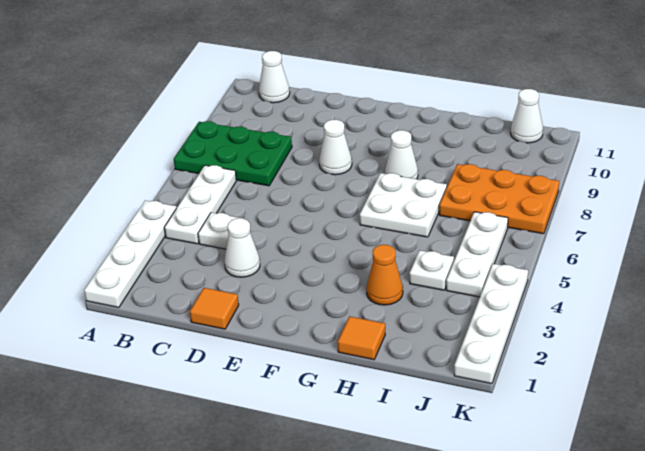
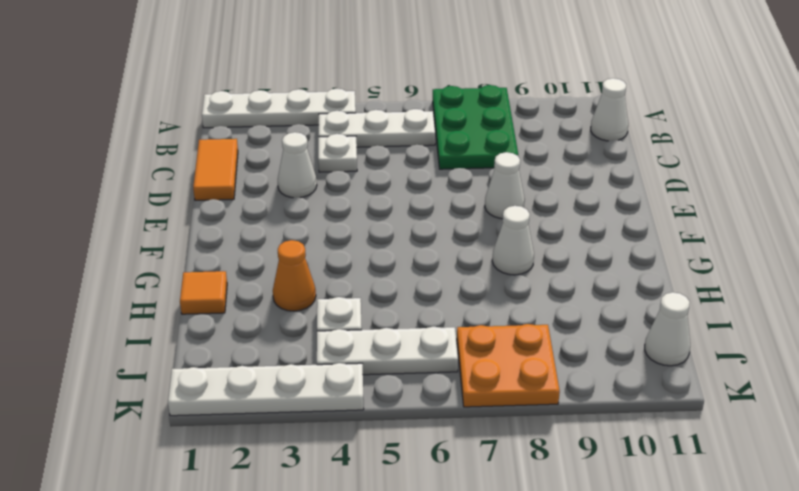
orange 1x1 tile [190,288,239,329] -> orange 1x2 tile [193,139,238,200]
white 2x2 plate [360,173,447,237] -> none
orange 2x3 plate [439,164,559,234] -> orange 2x2 plate [457,324,560,407]

